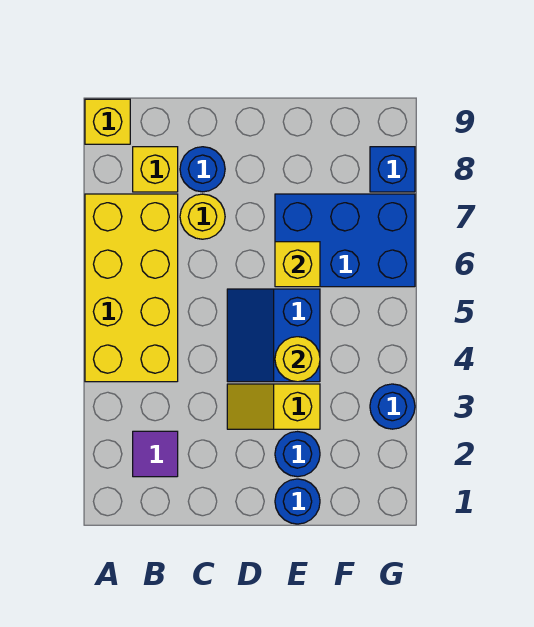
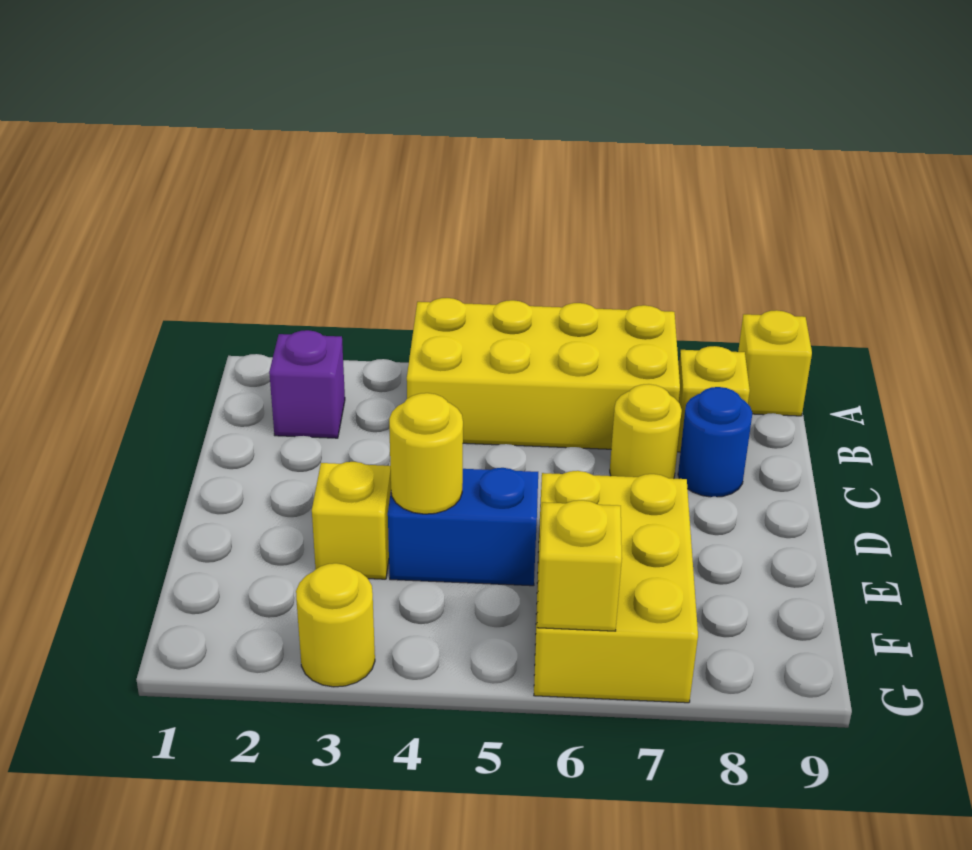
purple 1x1 tile [133,431,178,477] -> purple 1x1 brick [269,330,345,438]
blue 1x1 round brick [275,479,320,524] -> none
blue 1x1 round brick [275,432,320,477] -> none
blue 2x3 brick [275,194,415,287] -> yellow 2x3 brick [534,471,698,703]
yellow 1x1 brick [275,242,320,287] -> yellow 1x1 brick moved to [537,500,622,631]
blue 1x1 round brick [370,384,415,429] -> yellow 1x1 round brick [296,563,375,687]
blue 1x1 brick [370,147,415,192] -> none

